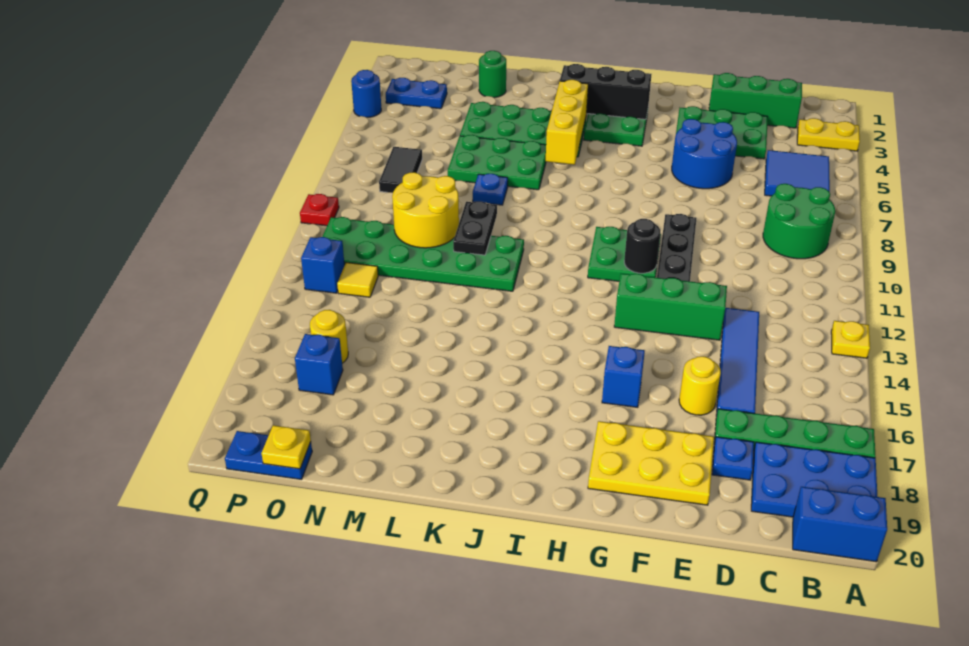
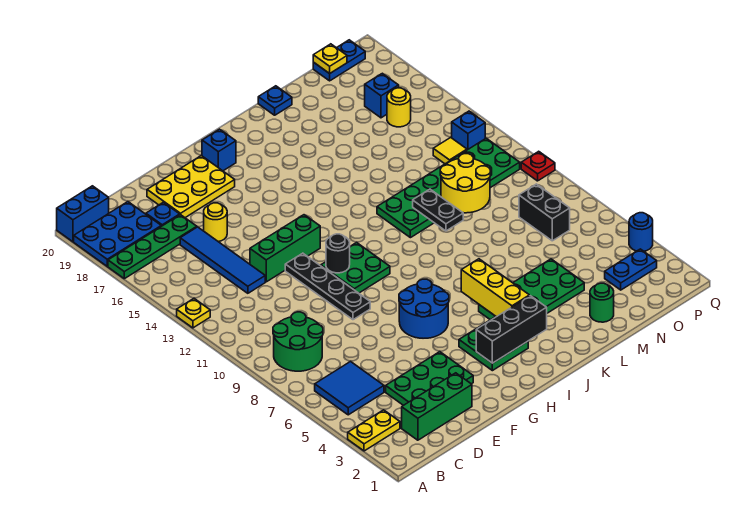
blue 2x2 round brick [672,119,737,189] -> blue 2x2 round brick moved to [399,279,449,338]
blue 1x1 brick [602,346,645,407] -> blue 1x1 brick moved to [202,129,236,171]
green 2x3 plate [448,135,546,190] -> none
blue 1x1 plate [473,174,508,205] -> blue 1x1 plate moved to [258,86,292,115]
black 1x2 tile [379,147,422,192] -> black 1x2 brick [519,184,570,241]

